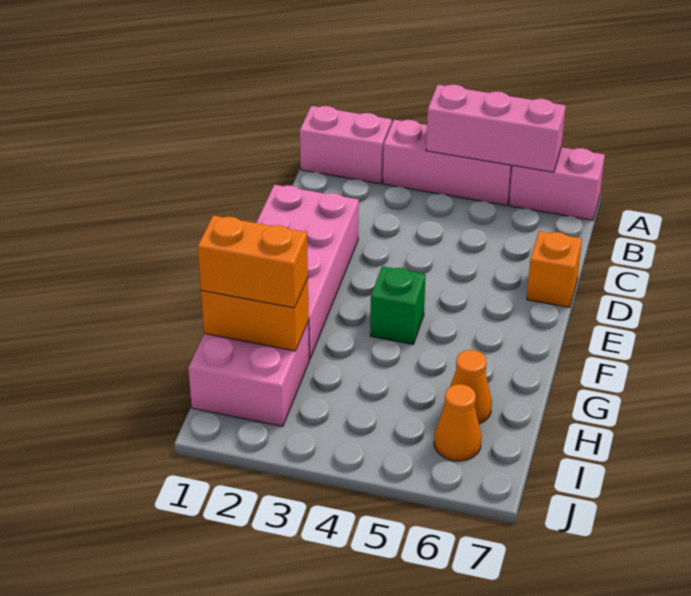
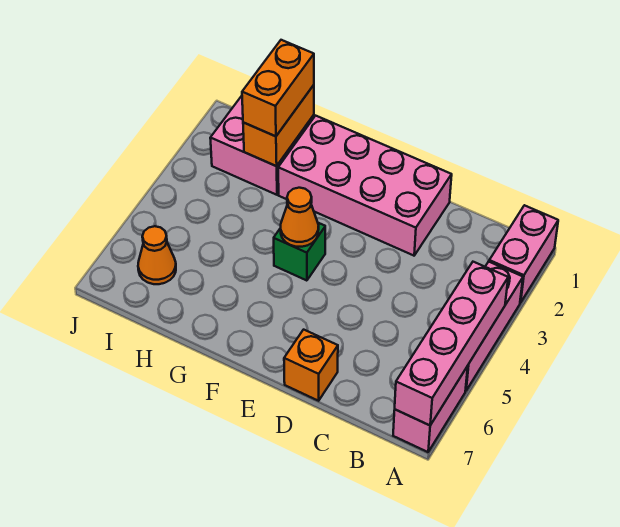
pink 1x3 brick [426,85,566,172] -> pink 1x4 brick [395,262,508,425]
orange 1x1 cone [450,350,492,424] -> orange 1x1 cone moved to [280,188,319,247]

